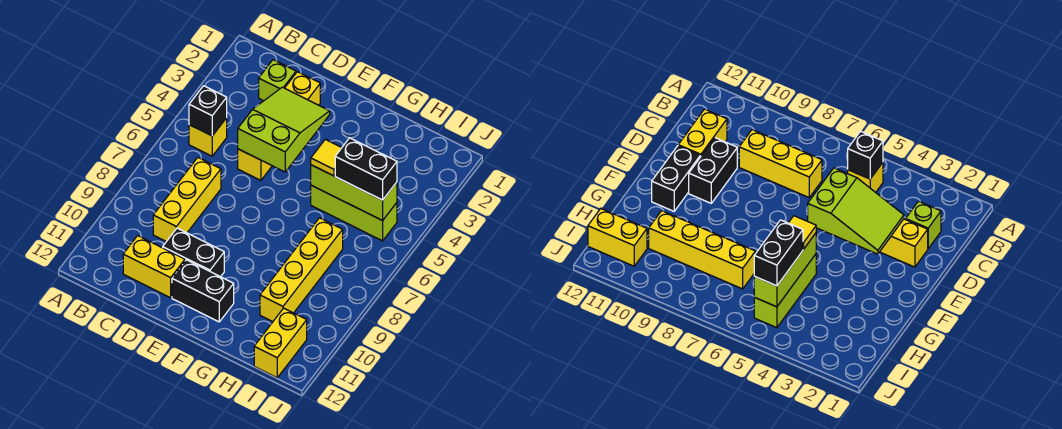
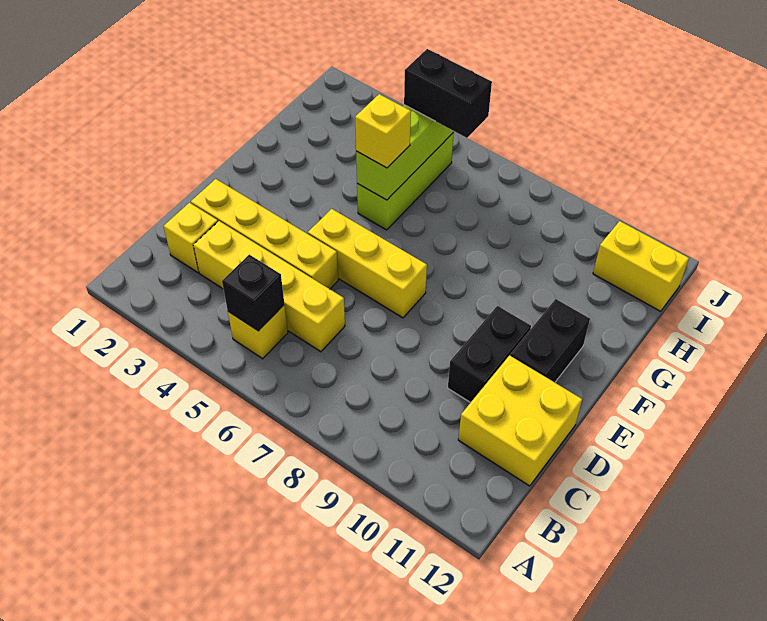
lime 1x1 brick [259,60,296,101] -> yellow 1x1 brick [164,203,218,273]
yellow 1x3 brick [153,158,221,242] -> yellow 1x3 brick moved to [308,209,427,318]
yellow 1x2 brick [123,236,185,298] -> yellow 2x2 brick [458,356,582,486]
lime 2x3 slope [238,87,330,172] -> none
yellow 1x1 tile [311,139,342,176] -> yellow 1x1 brick [355,94,411,168]
black 1x2 brick [335,138,397,200] -> black 1x2 brick turned to [404,49,492,138]
yellow 1x4 brick [260,218,343,321] -> yellow 1x4 brick moved to [193,221,345,352]

